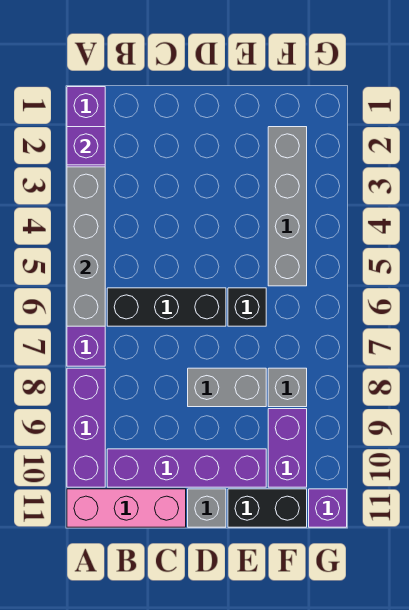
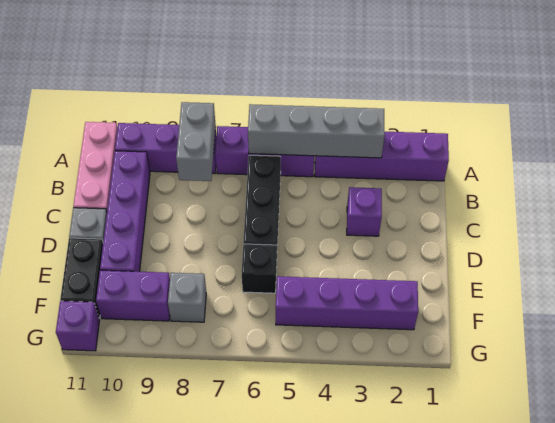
purple 1x1 brick [67,127,105,165] -> purple 1x1 brick moved to [347,187,382,236]
grey 1x2 brick [188,368,266,407] -> grey 1x2 brick moved to [176,102,216,181]
grey 1x4 brick [268,127,307,286] -> purple 1x4 brick [276,276,418,330]

